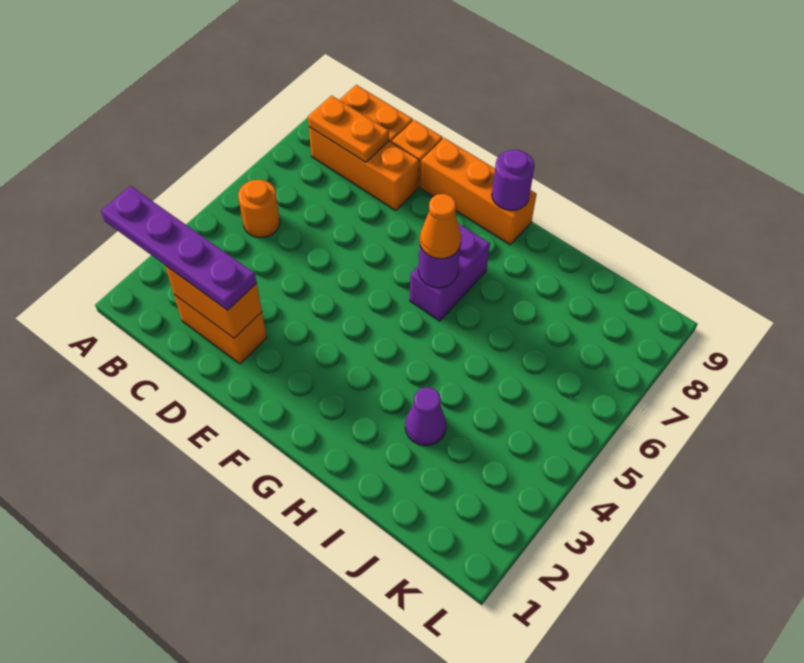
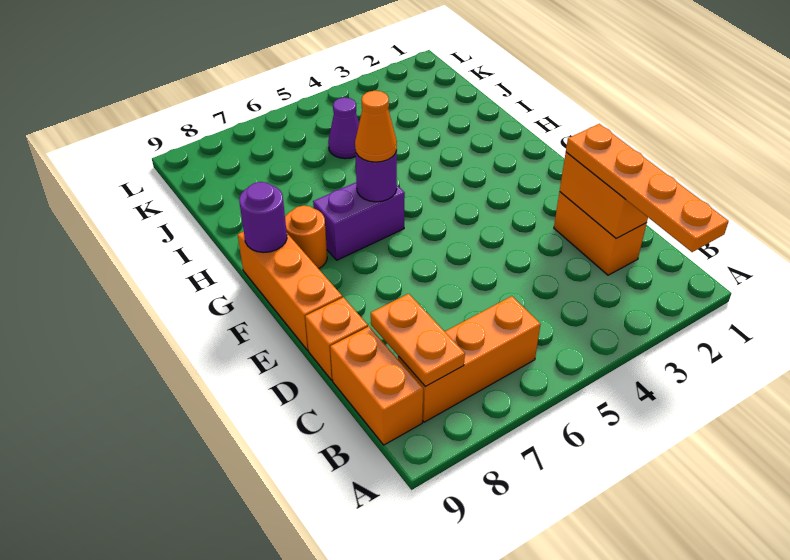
purple 1x4 plate [101,186,257,310] -> orange 1x4 plate [566,124,729,252]
orange 1x1 round brick [238,180,280,238] -> orange 1x1 round brick moved to [285,206,327,269]
orange 1x3 brick [309,127,419,211] -> orange 1x3 brick turned to [398,296,541,422]
purple 1x1 cone [405,387,446,446] -> purple 1x1 cone moved to [328,97,359,159]

